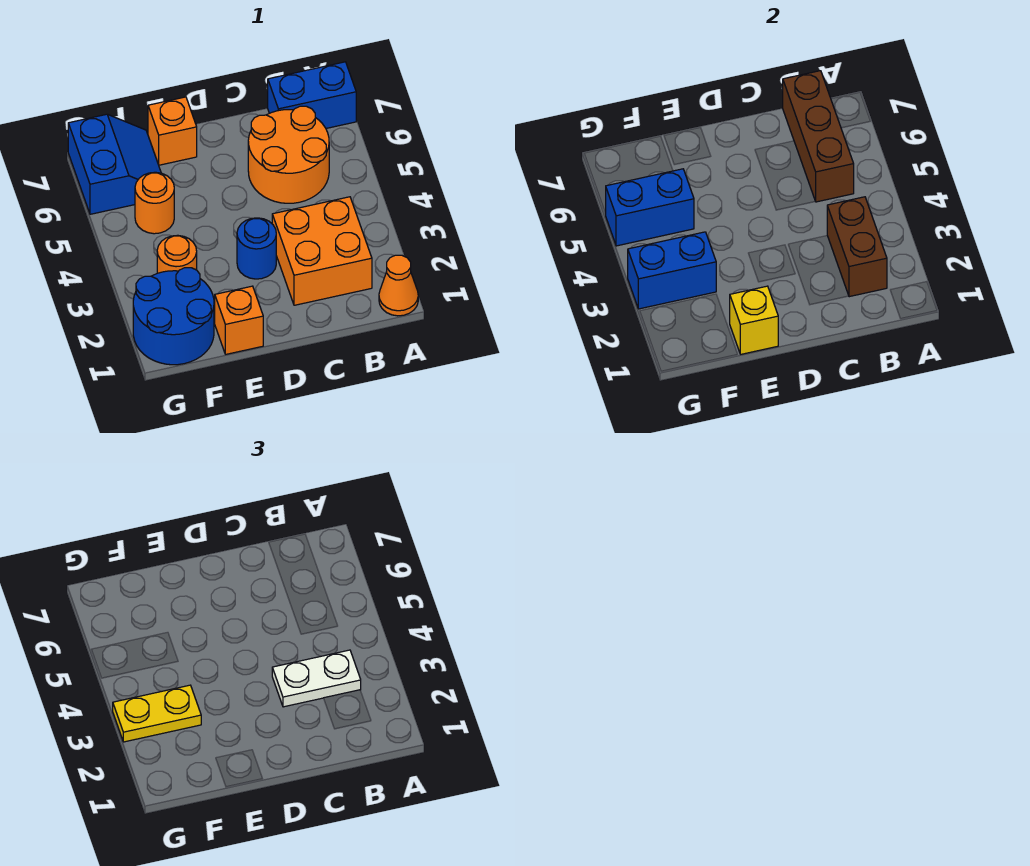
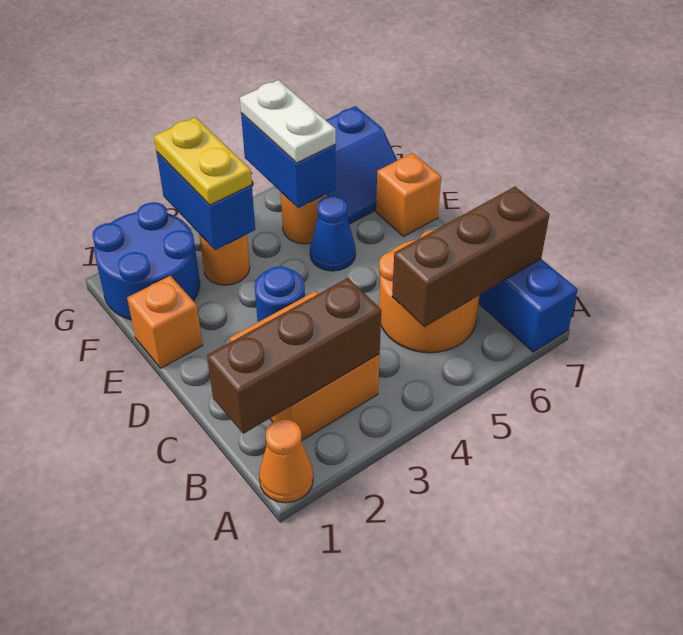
brown 1x2 brick [827,197,887,297] -> brown 1x3 brick [207,278,381,434]
white 1x2 plate [272,650,361,707] -> white 1x2 plate moved to [240,80,336,163]
yellow 1x1 brick [730,286,778,354] -> none
none -> blue 1x1 cone [310,195,356,271]

